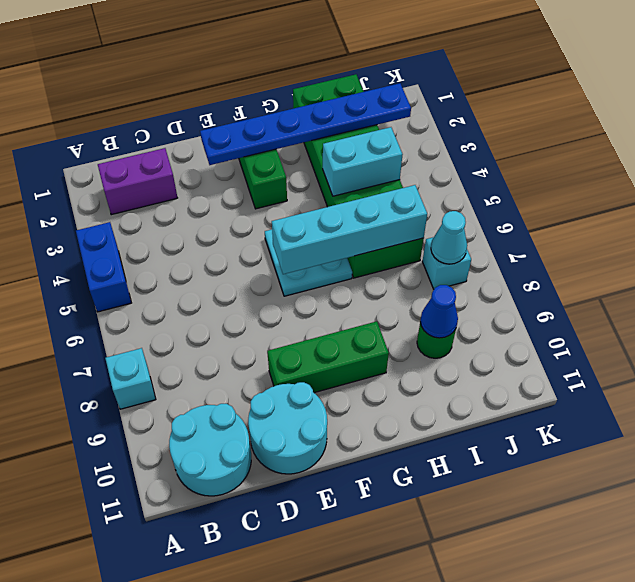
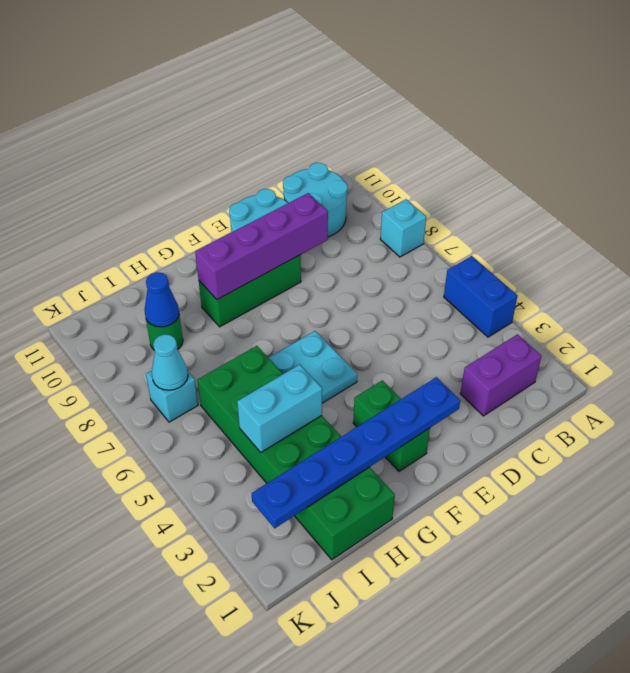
none -> purple 1x4 brick [195,193,328,300]
cyan 1x4 brick [272,185,427,274] -> none

